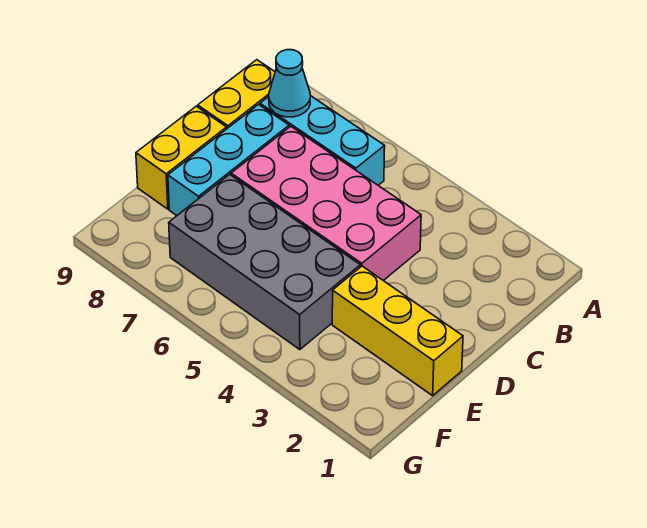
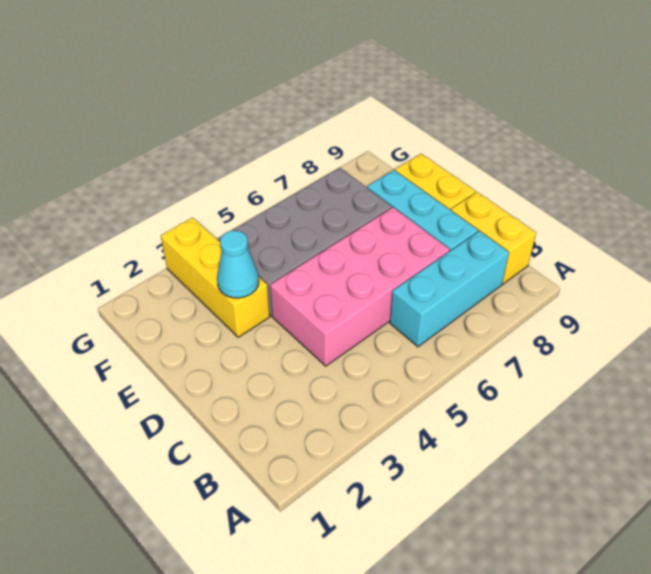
cyan 1x1 cone [269,50,310,117] -> cyan 1x1 cone moved to [217,230,259,298]
yellow 1x3 brick [332,266,463,396] -> yellow 1x3 brick turned to [161,218,270,337]

